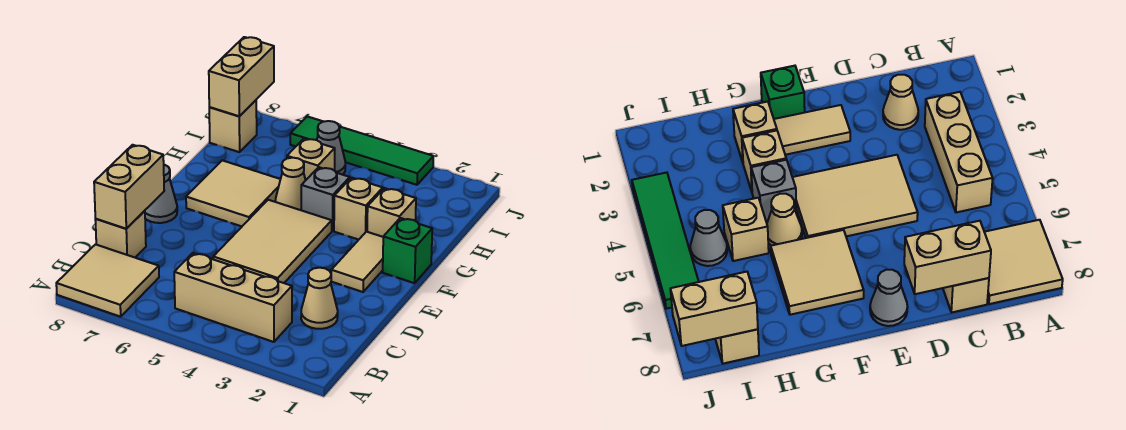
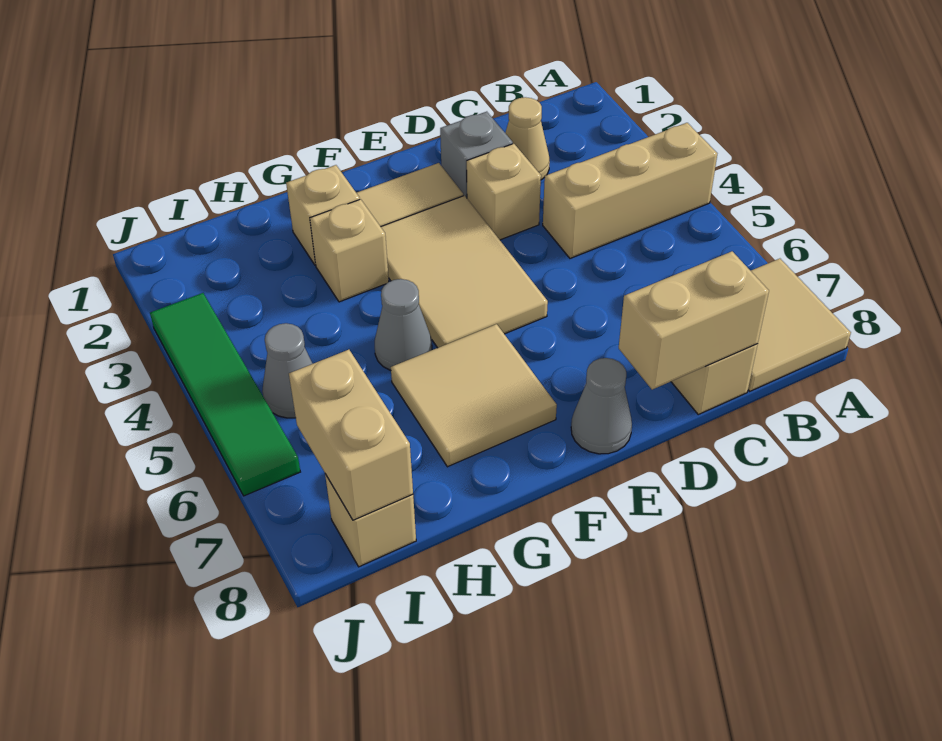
tan 1x3 brick [174,253,292,342] -> tan 1x3 brick turned to [543,123,717,258]
tan 2x3 tile [213,200,332,283] -> tan 2x3 tile turned to [381,196,548,348]
green 1x1 brick [383,218,432,283] -> none
grey 1x1 brick [301,167,350,231] -> grey 1x1 brick moved to [440,112,513,198]
tan 1x1 cone [275,158,306,210] -> grey 1x1 cone [375,279,432,370]
tan 1x1 brick [287,138,335,180] -> tan 1x1 brick moved to [467,144,541,240]
tan 1x2 brick [209,37,274,116] -> tan 1x2 brick turned to [289,350,413,520]

